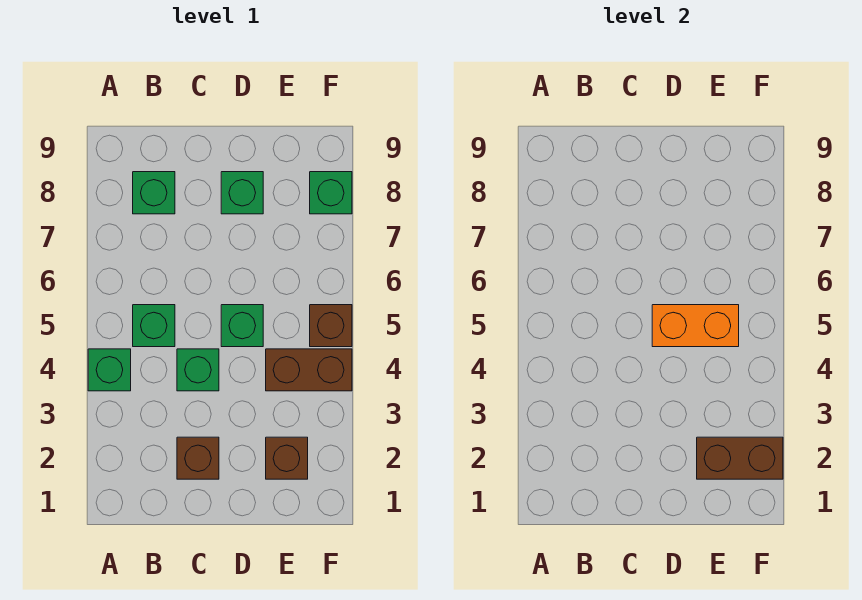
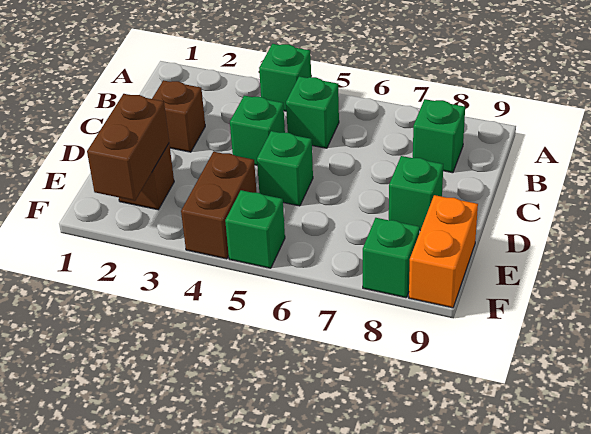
orange 1x2 brick [652,305,739,347] -> orange 1x2 brick moved to [409,195,478,308]
brown 1x1 brick [310,305,352,347] -> green 1x1 brick [225,190,285,268]

